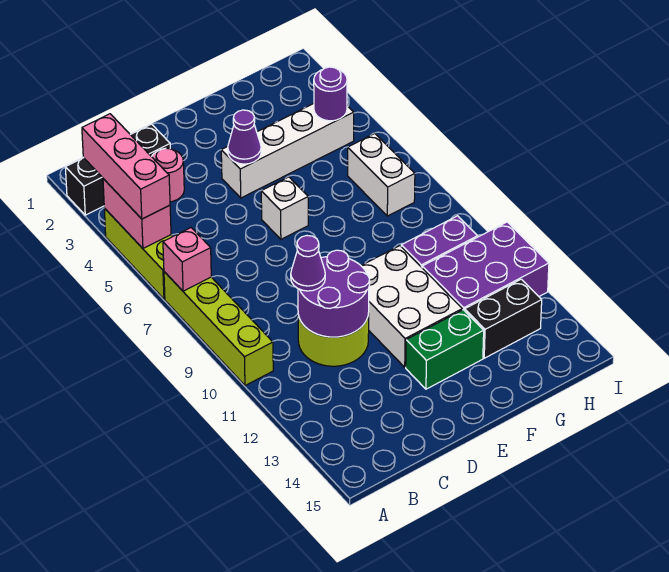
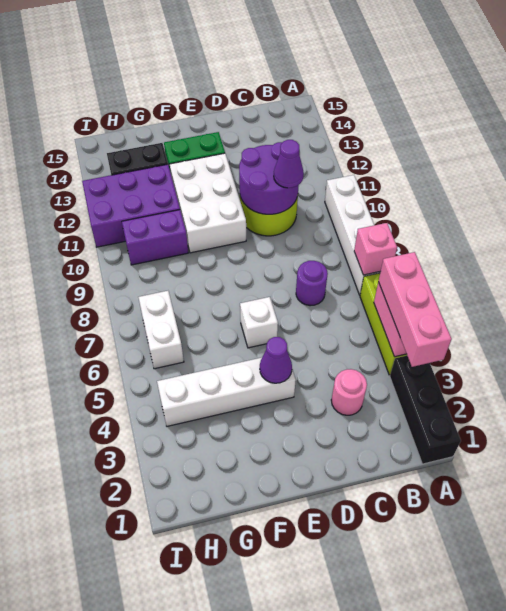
black 1x3 brick [65,124,170,215] -> black 1x3 brick turned to [390,356,461,464]
lime 1x4 brick [164,272,273,386] -> white 1x4 brick [325,175,380,295]
purple 1x1 round brick [314,67,347,121] -> purple 1x1 round brick moved to [296,261,328,306]

